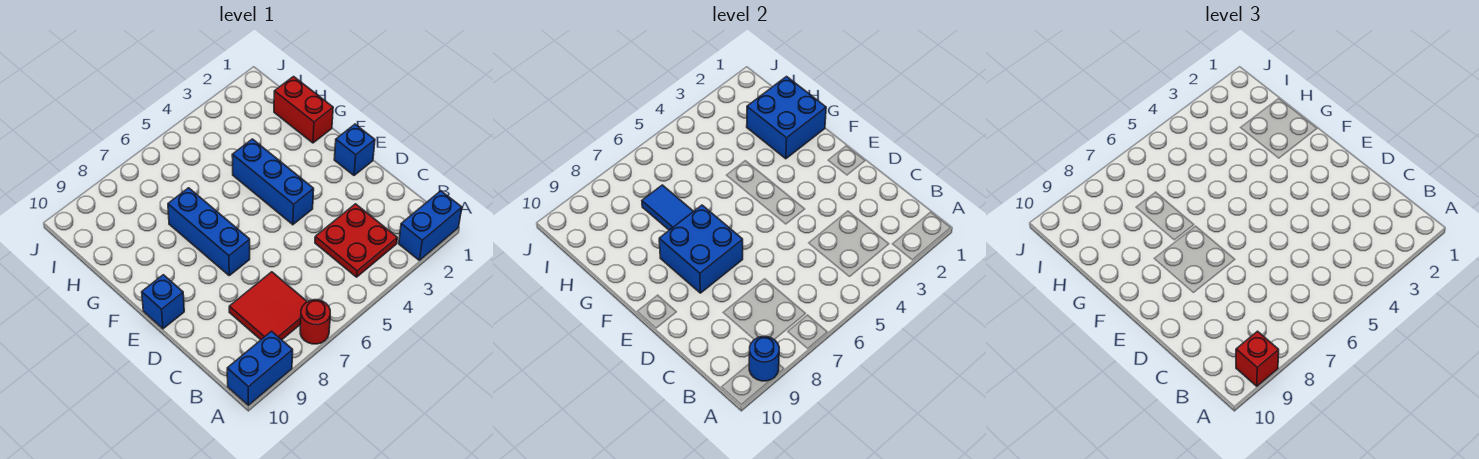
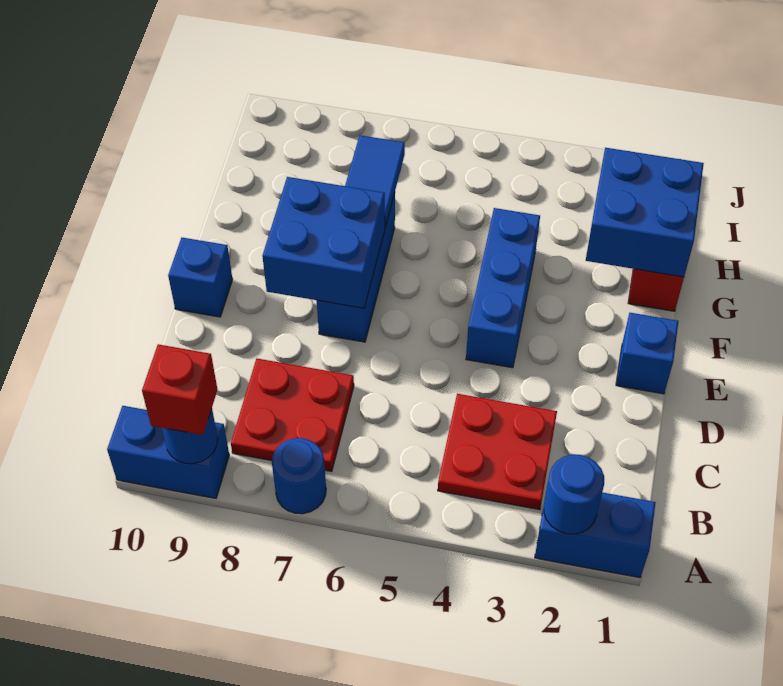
none -> blue 1x1 round brick [544,455,604,534]
red 1x1 round brick [300,300,330,344] -> blue 1x1 round brick [272,438,326,514]
red 2x2 tile [229,272,307,340] -> red 2x2 plate [231,359,354,472]

